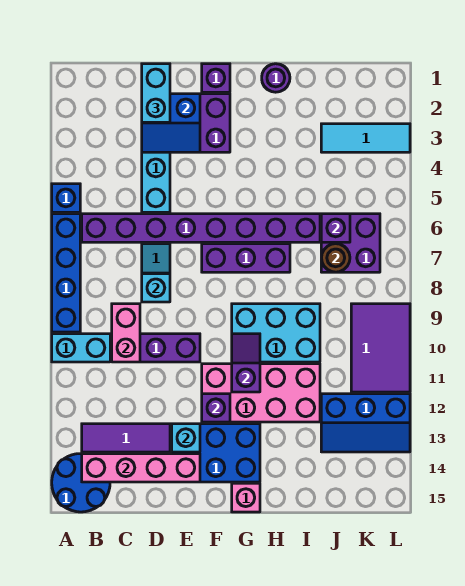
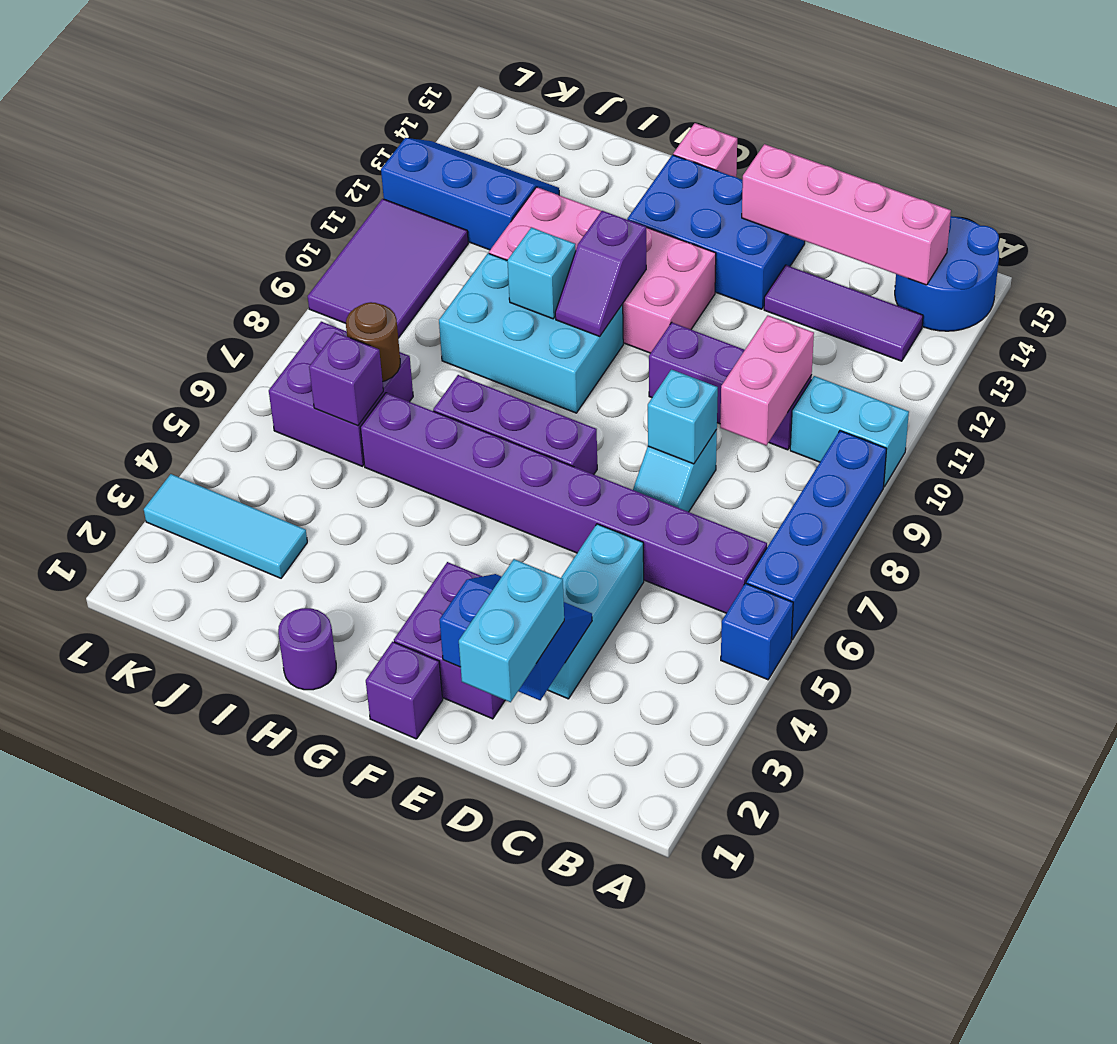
cyan 1x1 brick [172,424,200,452] -> cyan 1x1 brick moved to [507,227,576,319]
purple 1x1 brick [202,394,230,422] -> none

